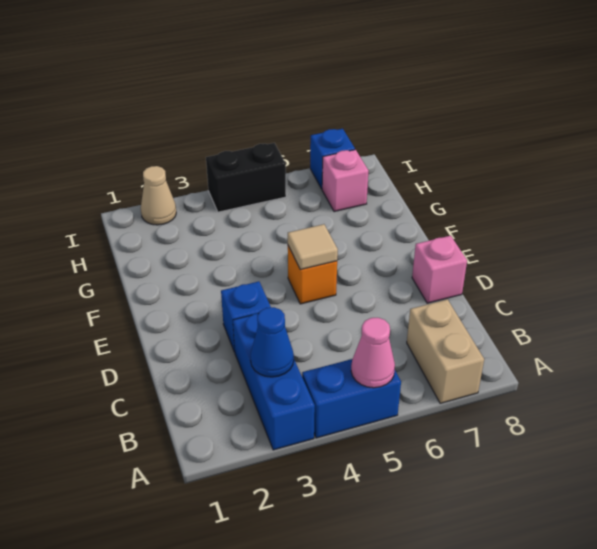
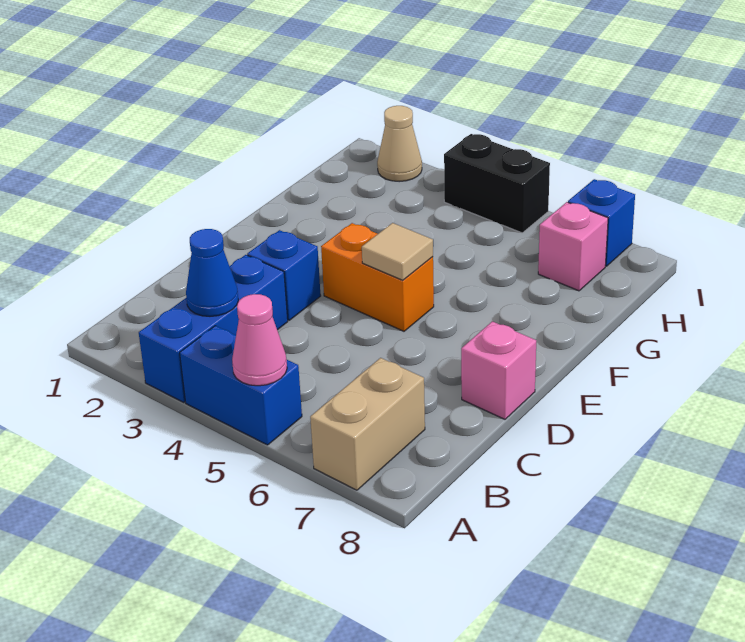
orange 1x1 brick [288,246,337,304] -> orange 1x2 brick [321,223,434,331]

